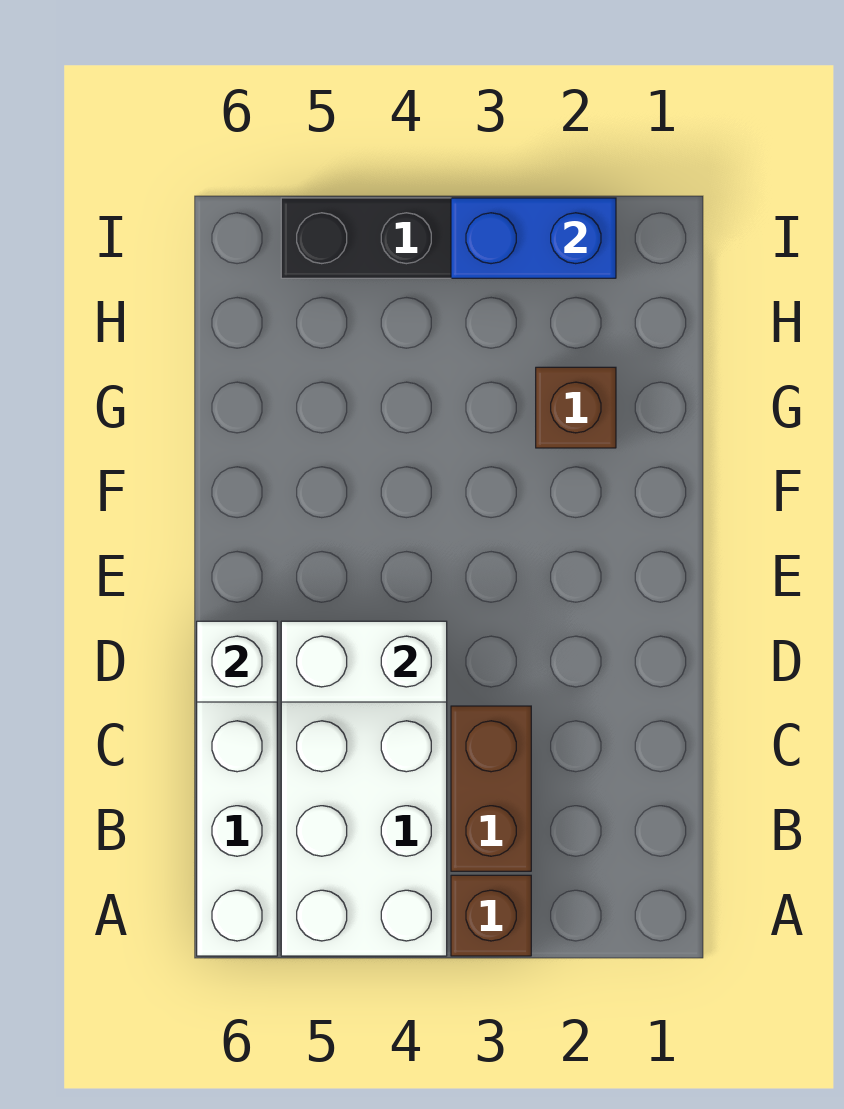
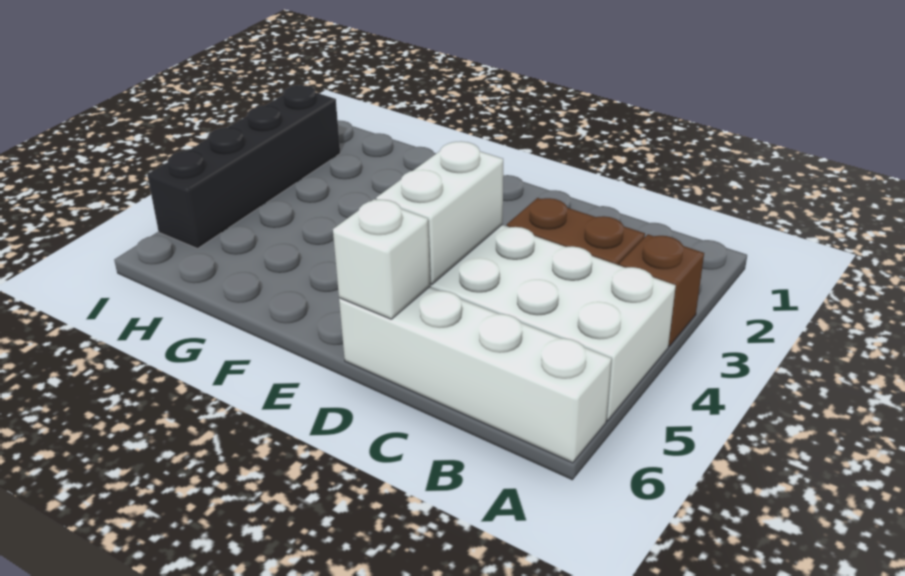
brown 1x1 brick [536,367,616,448] -> none
blue 1x2 brick [451,198,616,278] -> none

